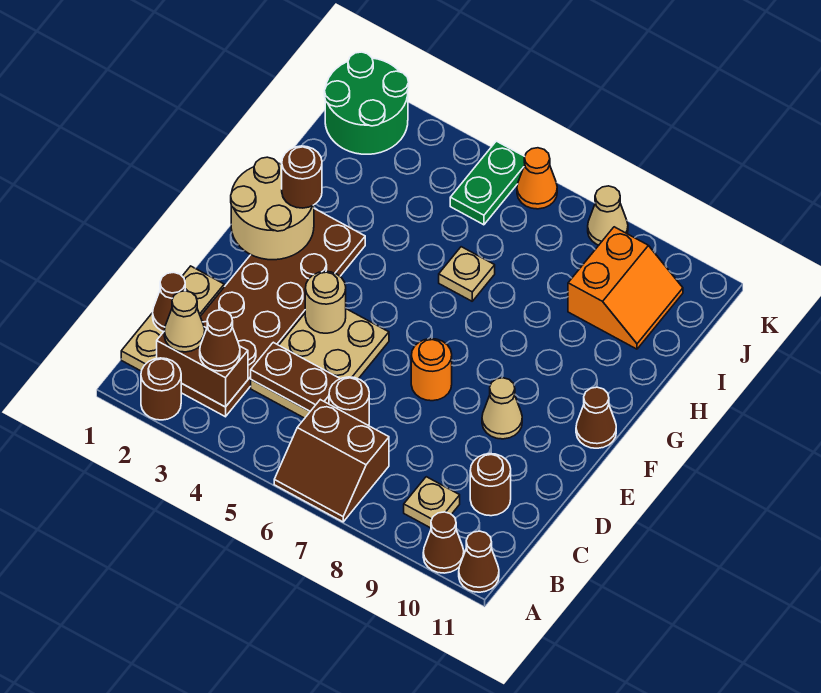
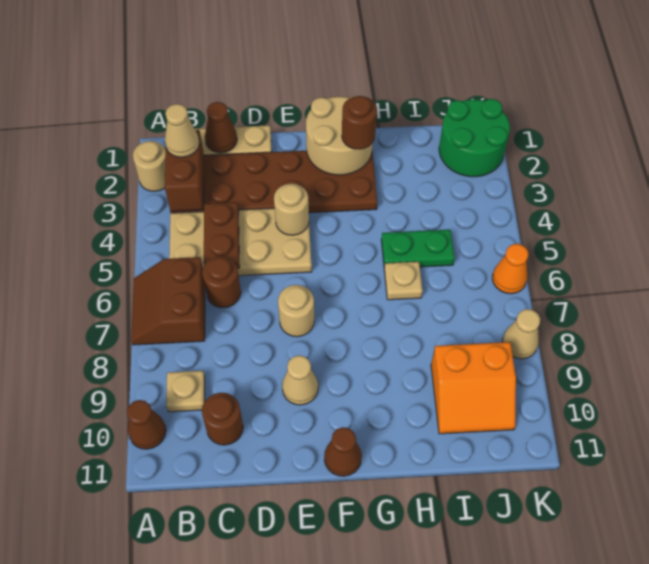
brown 1x1 round brick [141,358,181,420] -> tan 1x1 round brick [133,141,166,191]
brown 1x1 cone [459,531,499,592] -> none
brown 1x1 cone [200,310,240,371] -> none
tan 2x3 plate [251,309,389,418] -> tan 2x4 plate [169,208,312,276]
orange 1x1 round brick [411,339,452,401] -> tan 1x1 round brick [278,285,314,337]
green 1x2 plate [450,141,525,225] -> green 1x2 plate moved to [381,230,454,268]

